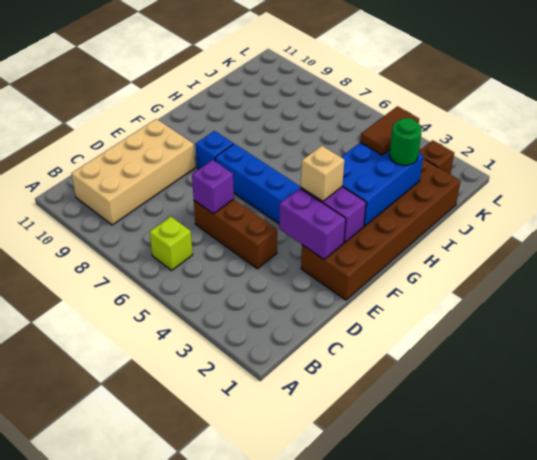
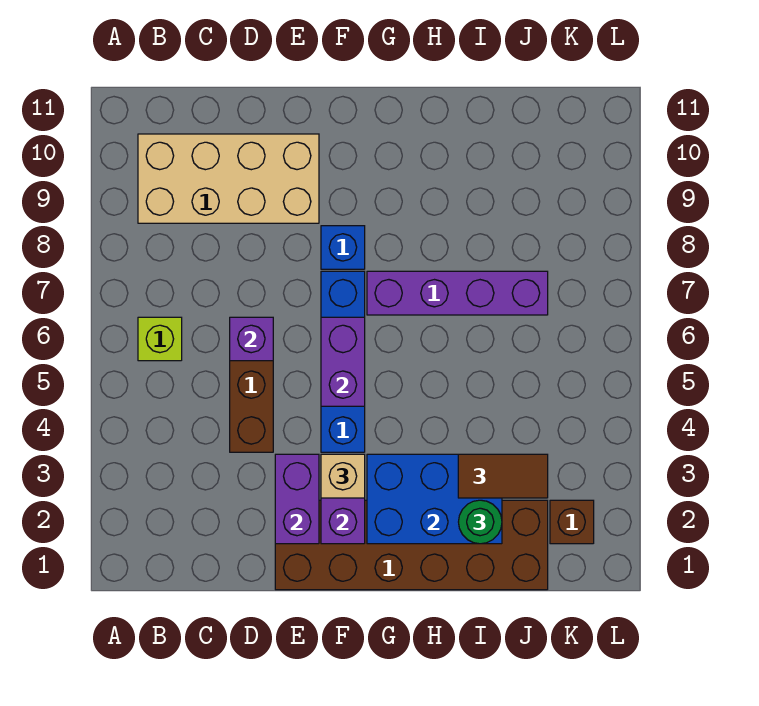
none -> purple 1x2 brick [321,317,365,406]
none -> purple 1x4 brick [367,271,548,315]

